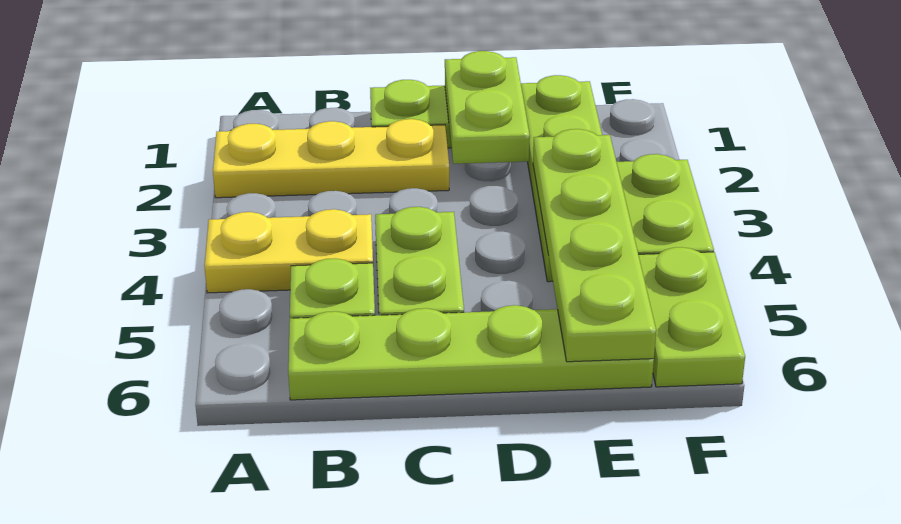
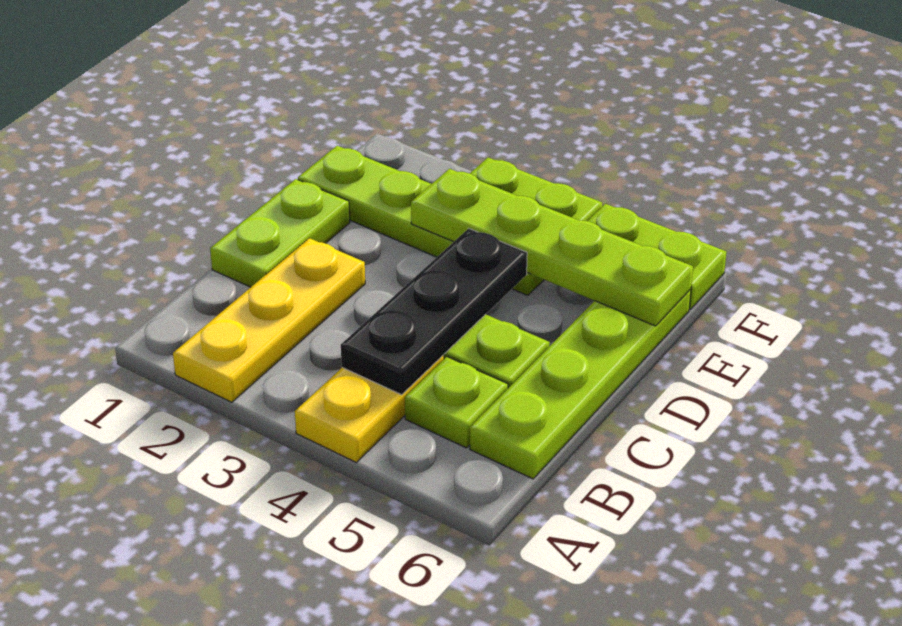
none -> black 1x3 plate [341,228,527,395]
lime 1x2 plate [445,51,530,164] -> none

